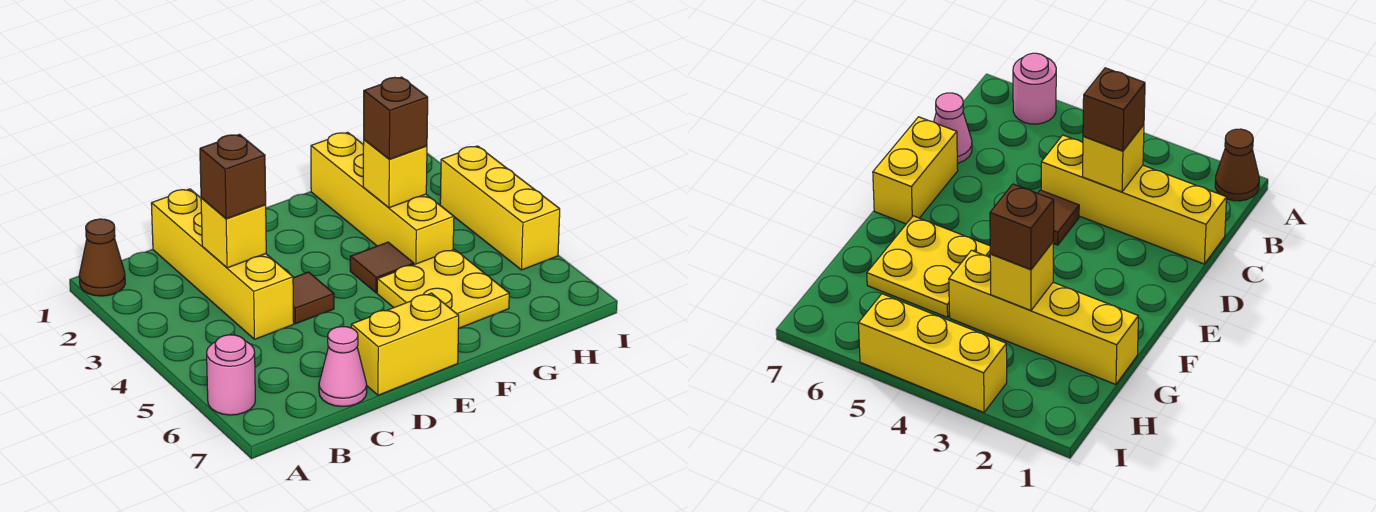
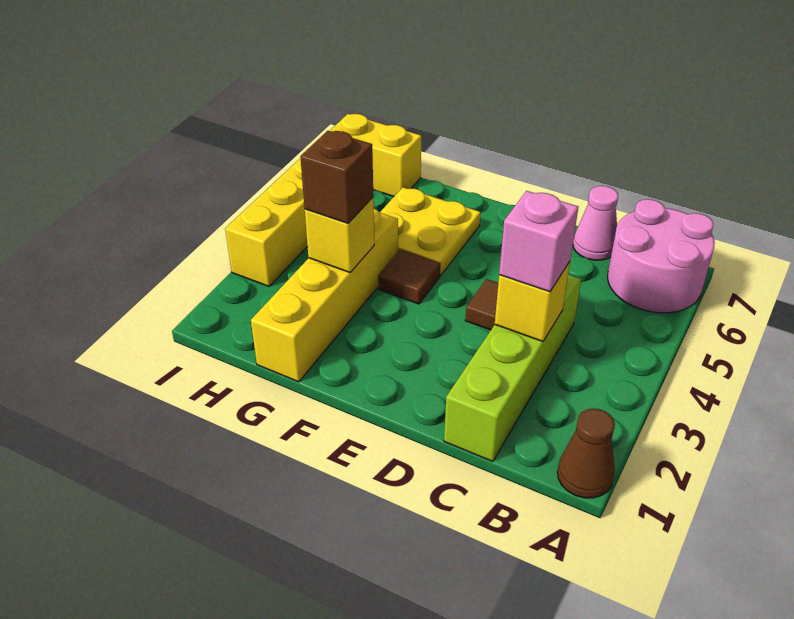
pink 1x1 round brick [207,335,255,415] -> pink 2x2 round brick [607,199,715,313]
yellow 1x4 brick [151,189,294,339] -> lime 1x4 brick [444,275,581,462]
brown 1x1 brick [200,134,266,219] -> pink 1x1 brick [499,191,578,292]
yellow 1x2 brick [351,293,459,395] -> yellow 1x2 brick moved to [330,114,421,196]

